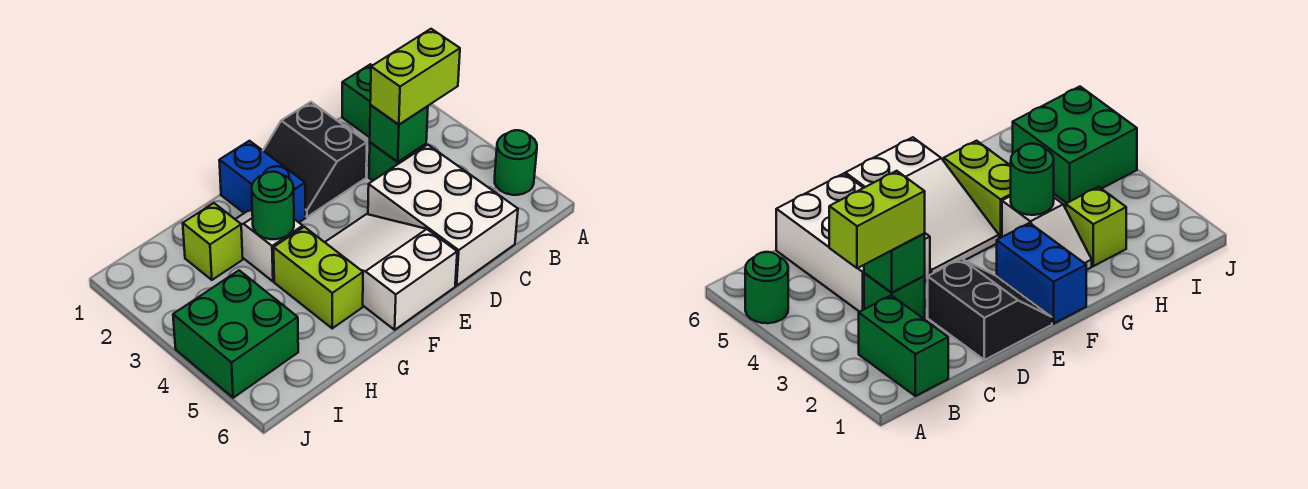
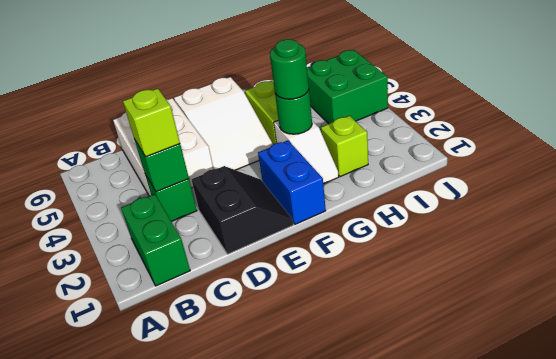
green 1x1 round brick [495,130,537,195] -> green 1x1 round brick moved to [270,39,309,99]
lime 1x2 brick [370,29,460,125] -> lime 1x1 brick [123,88,180,157]

